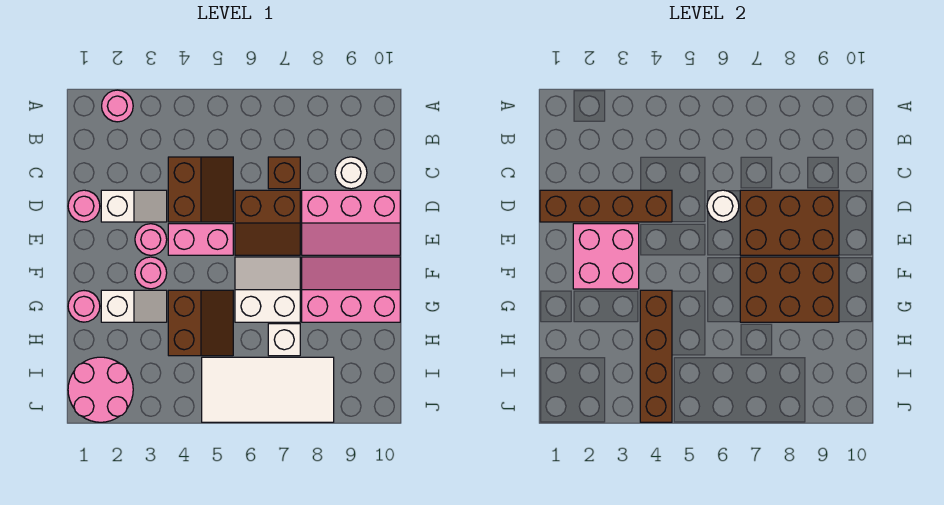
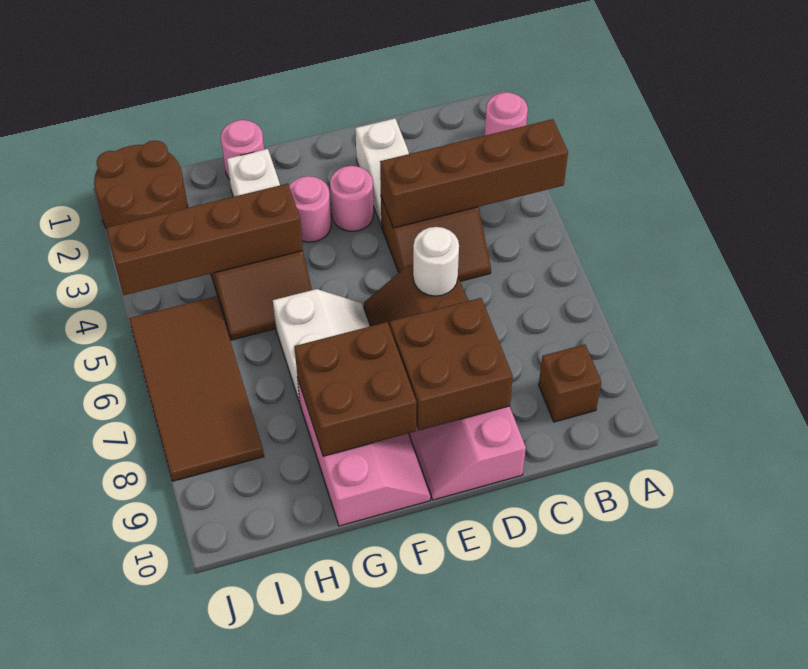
brown 1x1 brick [268,157,300,189] -> brown 1x1 brick moved to [539,344,601,422]
white 1x1 round brick [335,157,367,189] -> none
pink 1x1 round brick [68,190,100,222] -> none
brown 1x4 brick [540,190,672,222] -> brown 1x4 brick turned to [380,119,568,228]
brown 2x3 brick [740,190,839,255] -> brown 2x2 brick [390,298,513,430]
pink 2x2 brick [573,224,639,289] -> none
pink 1x2 brick [168,224,233,255] -> none
brown 2x3 brick [740,257,839,322] -> brown 2x2 brick [294,322,416,456]
white 1x1 brick [268,324,300,356] -> none
pink 2x2 round brick [68,357,133,422] -> brown 2x2 round brick [94,141,188,228]
white 2x4 tile [202,357,334,422] -> brown 2x4 tile [129,296,264,481]

